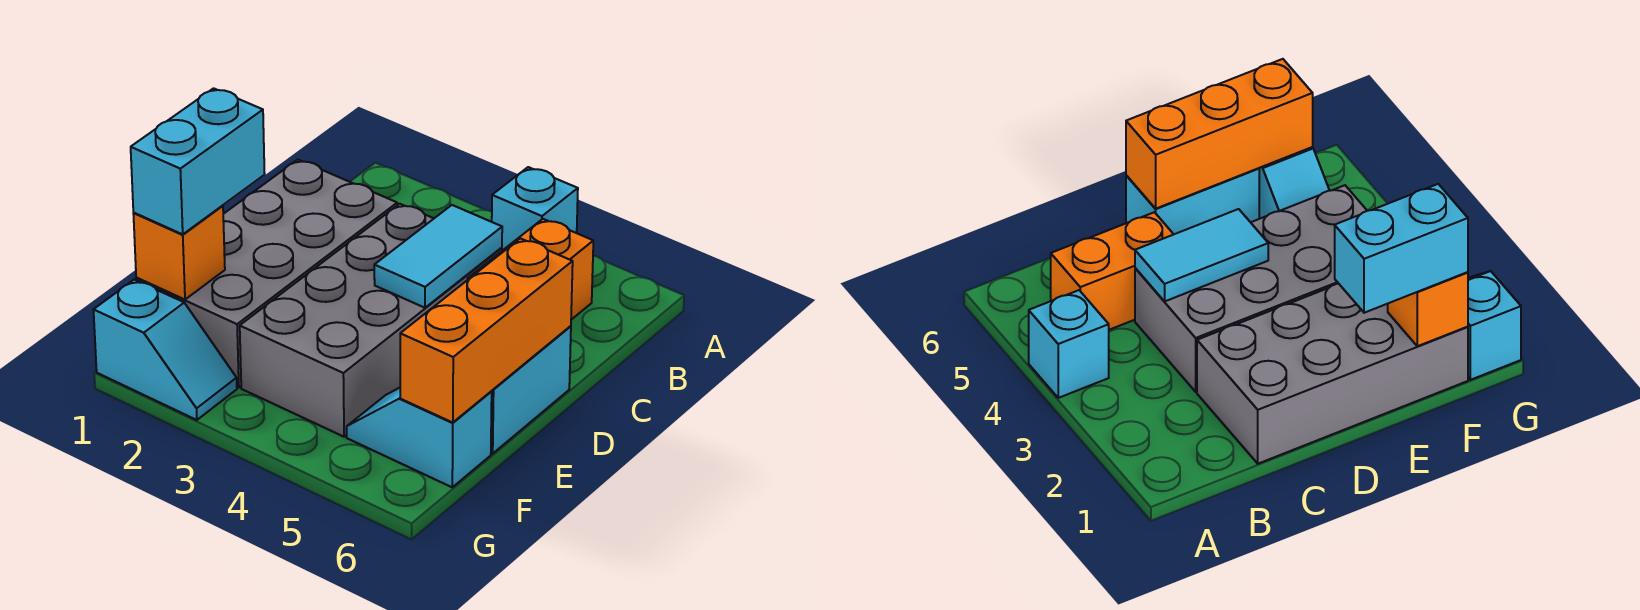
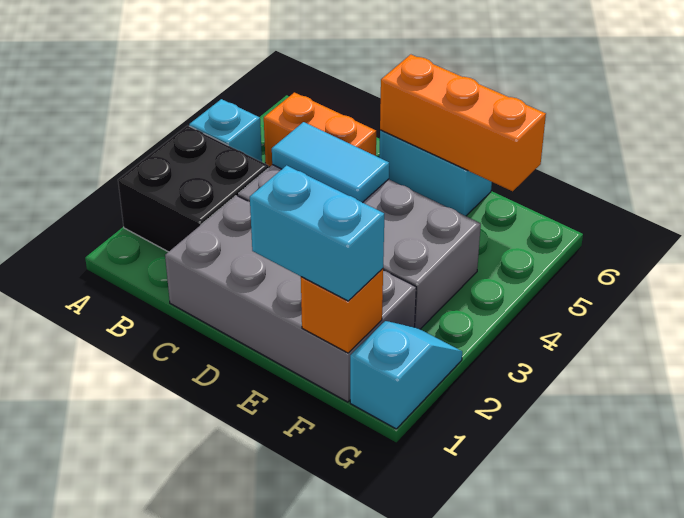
none -> black 2x2 brick [118,125,269,252]
cyan 1x2 slope [347,388,492,487] -> none

